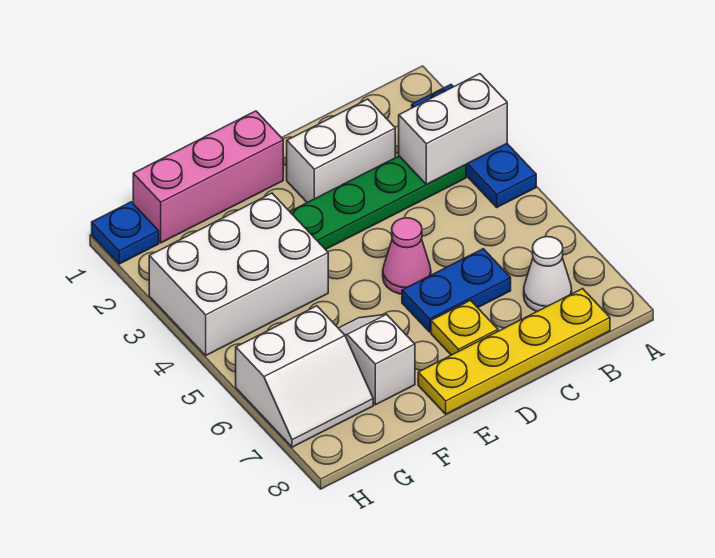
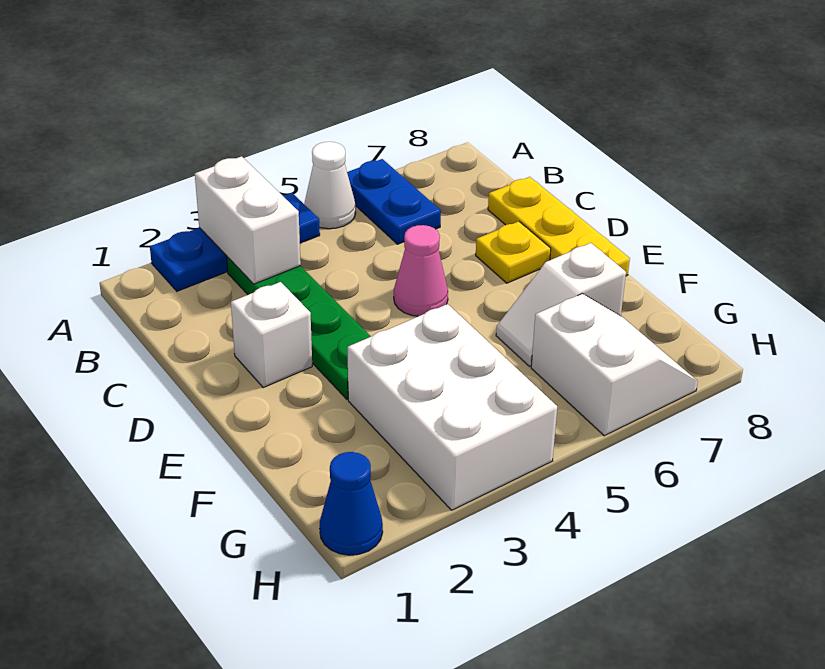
white 1x1 cone [524,237,572,311] -> white 1x1 cone moved to [304,142,356,229]
yellow 1x4 plate [418,289,610,414] -> yellow 1x3 plate [488,177,630,276]
white 1x2 brick [287,99,395,202] -> white 1x1 brick [231,282,312,388]
blue 1x2 plate [402,249,511,332] -> blue 1x2 plate moved to [347,159,441,244]
pink 1x3 brick [133,111,283,243] -> none
blue 1x1 plate [92,202,159,264] -> blue 1x1 cone [320,452,383,555]

